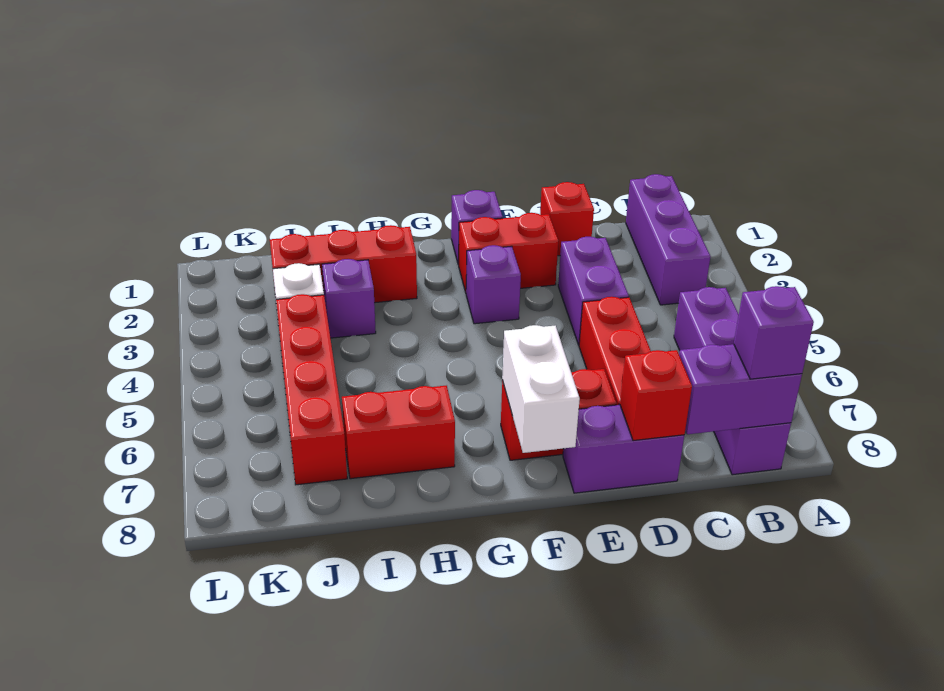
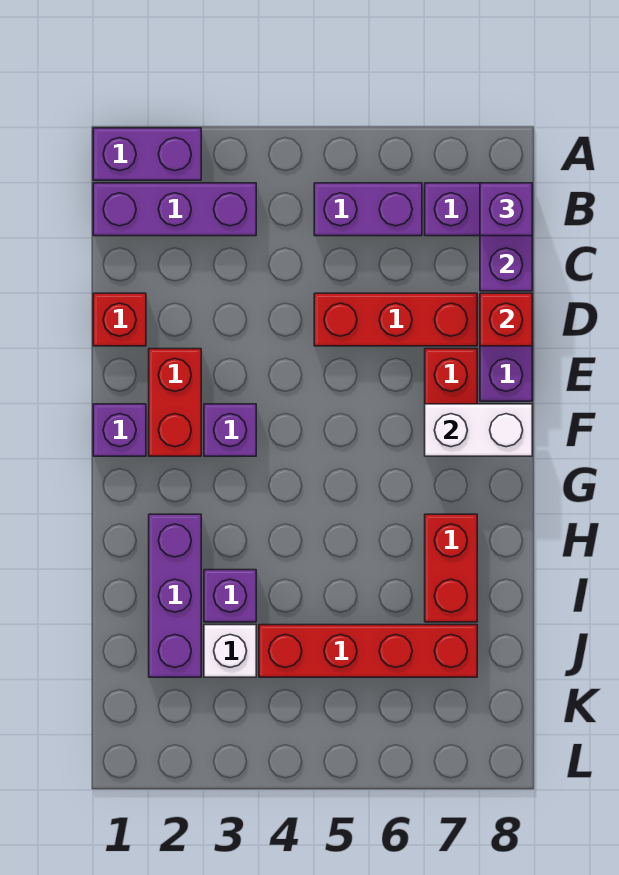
purple 1x2 brick [558,237,629,345] -> purple 1x2 brick moved to [93,128,201,180]
red 1x3 brick [270,225,417,303] -> purple 1x3 brick [149,514,201,677]

